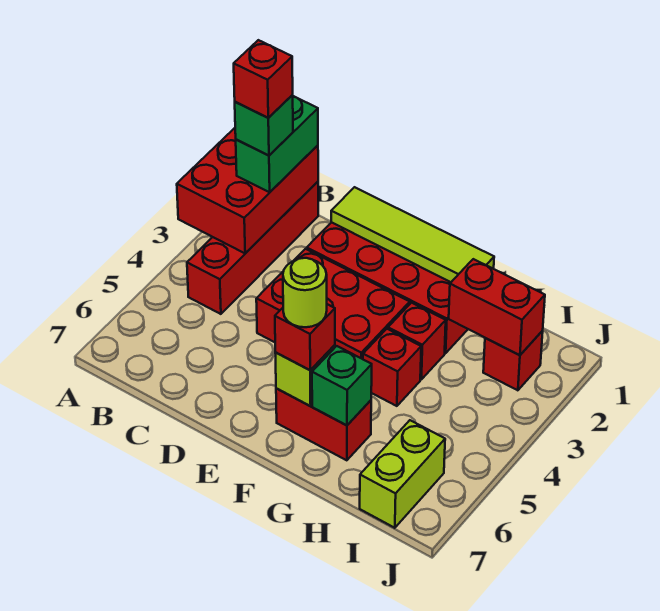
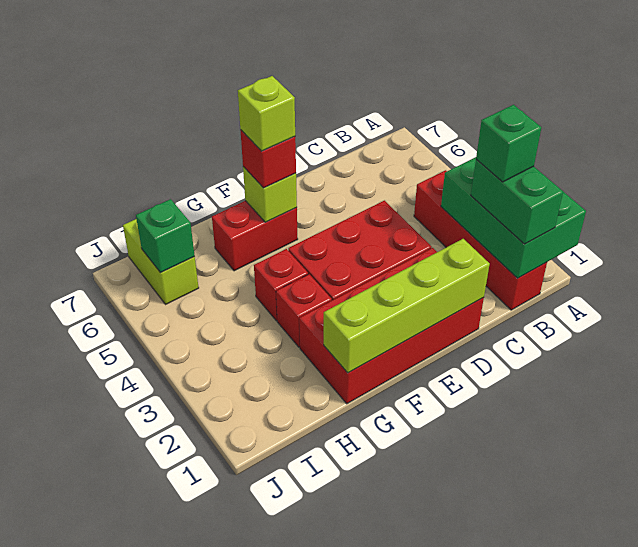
red 2x3 brick [177,128,318,253] -> green 2x3 brick [441,157,586,278]
red 1x1 brick [234,40,293,118] -> none
lime 1x4 tile [331,187,494,282] -> lime 1x4 brick [324,239,490,373]
lime 1x1 round brick [283,258,327,327] -> lime 1x1 brick [238,76,295,151]
green 1x1 brick [312,346,372,425] -> green 1x1 brick moved to [136,199,195,273]
red 1x2 brick [449,259,545,355] -> none
red 1x1 brick [483,331,543,390] -> none

